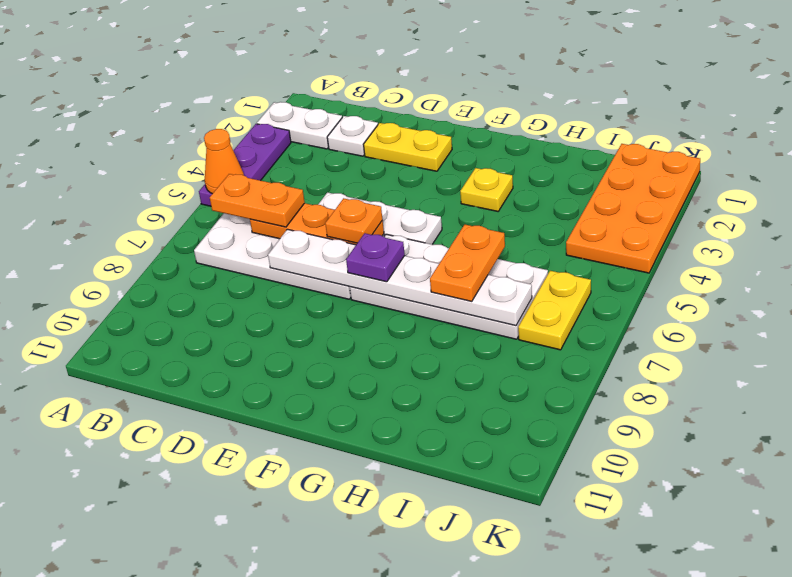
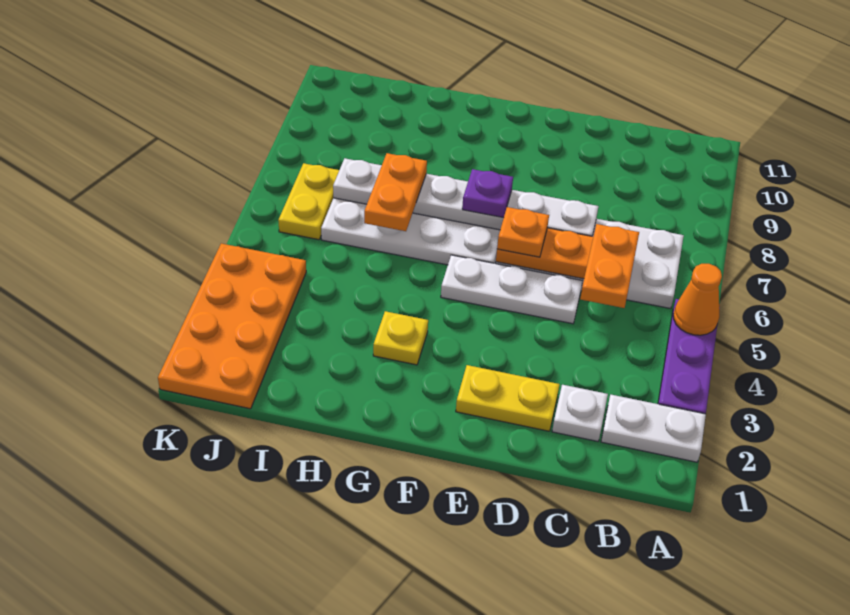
orange 1x2 plate [210,174,305,227] -> orange 1x2 plate turned to [580,224,639,308]

